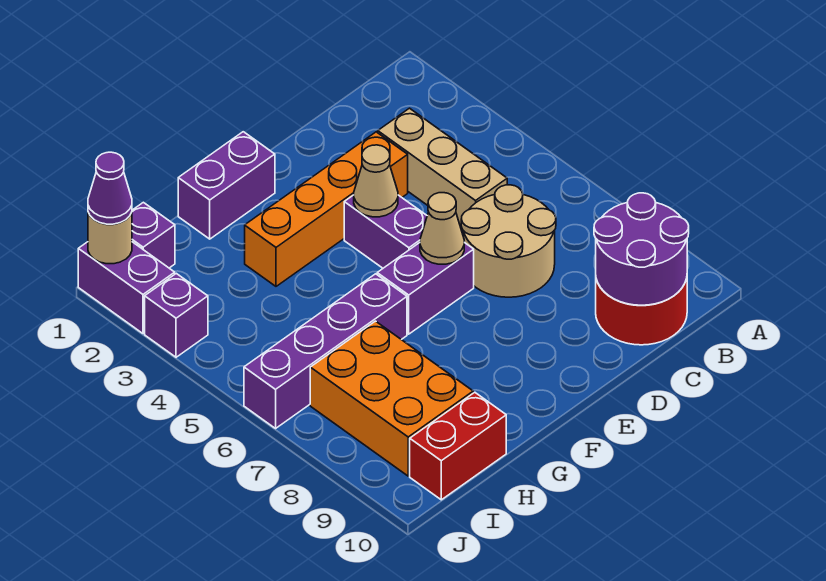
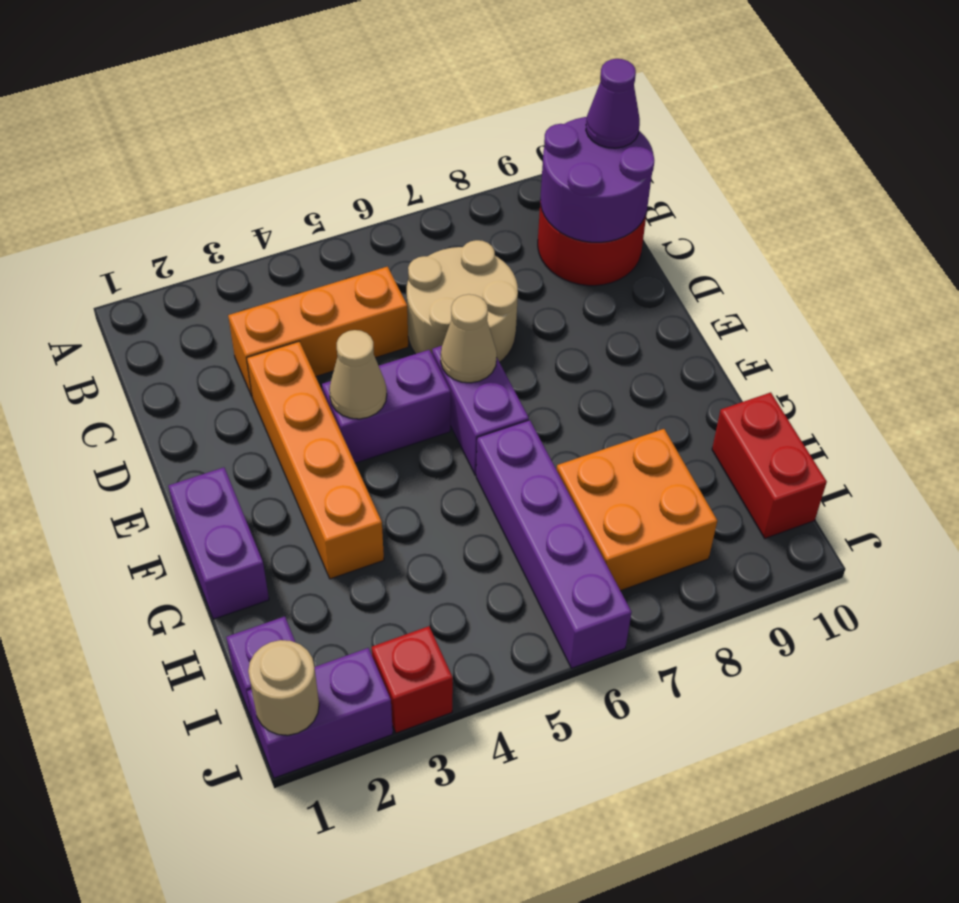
tan 1x3 brick [378,108,507,230] -> orange 1x3 brick [228,267,408,396]
orange 2x3 brick [310,321,473,476] -> orange 2x2 brick [557,429,717,591]
purple 1x1 cone [88,152,132,224] -> purple 1x1 cone moved to [586,59,640,148]
purple 1x1 brick [145,273,208,357] -> red 1x1 brick [372,626,453,733]

